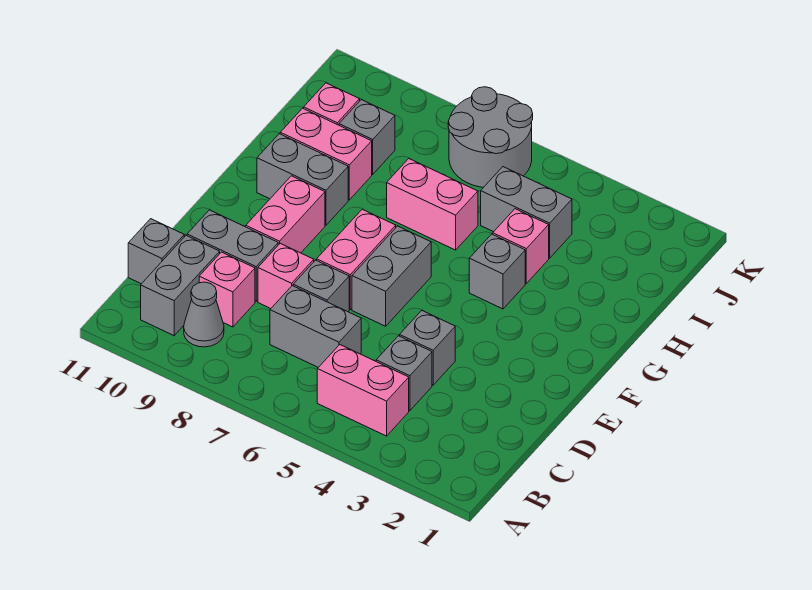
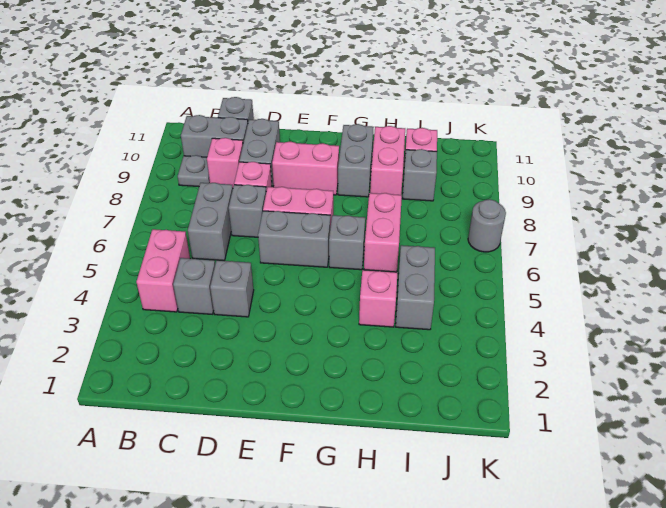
grey 1x1 cone [184,282,224,347] -> grey 1x1 plate [178,155,210,187]
grey 1x1 brick [469,234,525,309] -> grey 1x1 brick moved to [329,215,365,270]
grey 2x2 round brick [448,87,533,187] -> grey 1x1 round brick [468,199,506,252]

